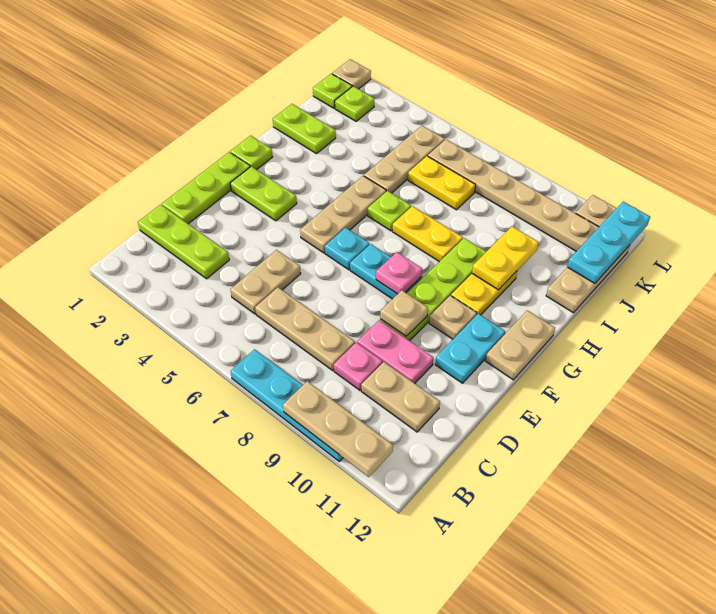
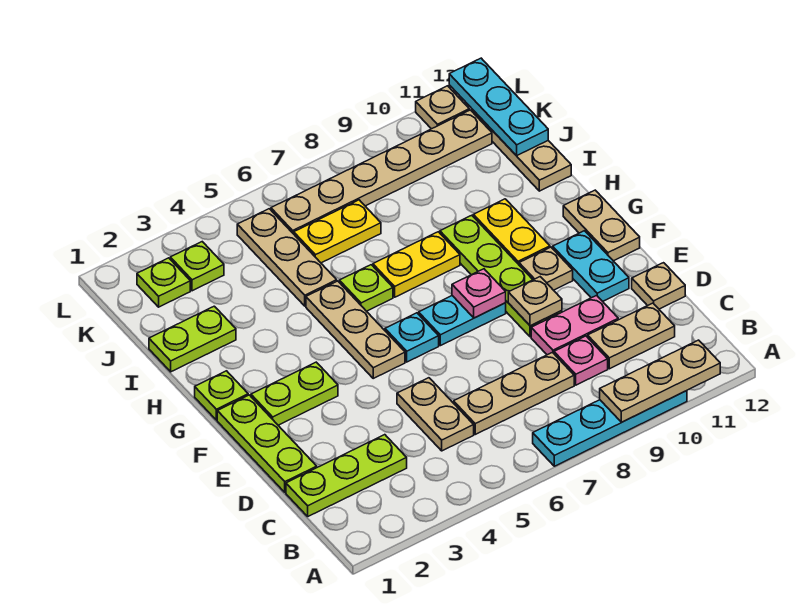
yellow 1x2 plate [472,226,539,290] -> none
lime 1x1 plate [313,74,352,108] -> lime 1x1 plate moved to [170,242,224,291]
tan 1x1 plate [332,59,371,89] -> tan 1x1 plate moved to [632,263,685,309]

